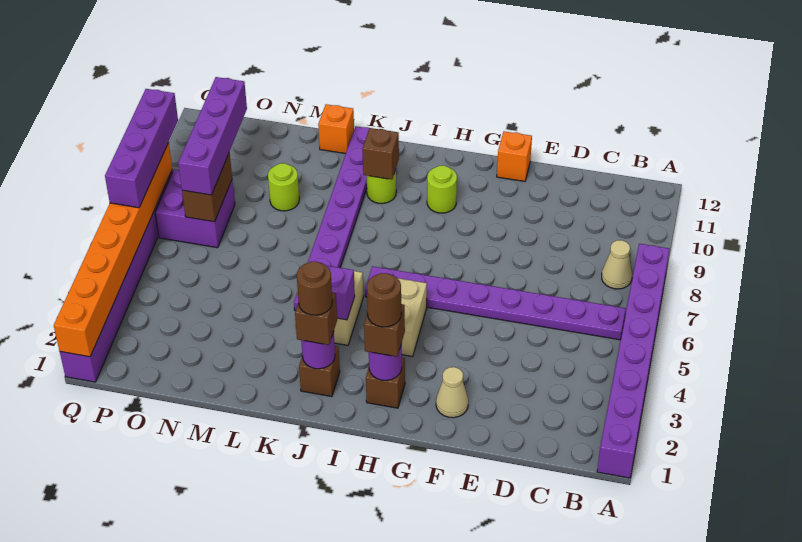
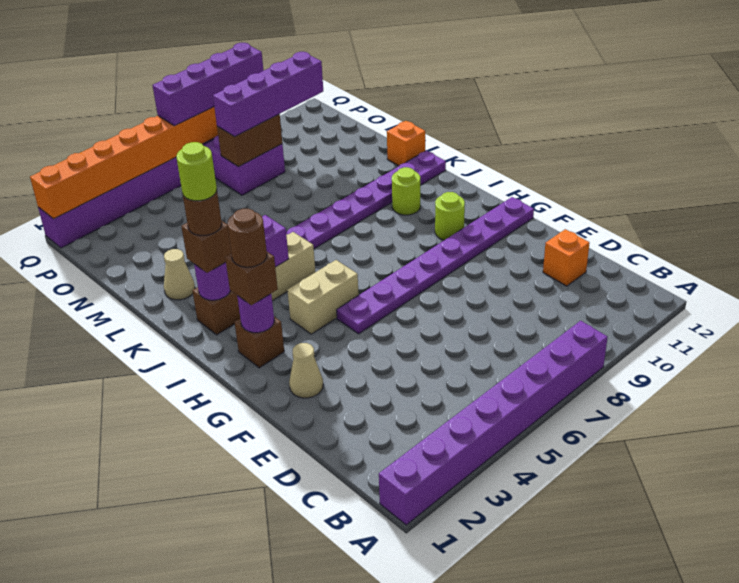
purple 1x8 plate [365,266,626,340] -> purple 1x8 plate turned to [337,197,534,334]
tan 1x1 cone [602,240,632,289] -> tan 1x1 cone moved to [164,249,195,300]
orange 1x1 brick [497,131,532,181] -> orange 1x1 brick moved to [543,229,589,286]
brown 1x1 brick [363,128,399,179] -> none
lime 1x1 round brick [268,163,299,211] -> lime 1x1 round brick moved to [176,142,217,201]

